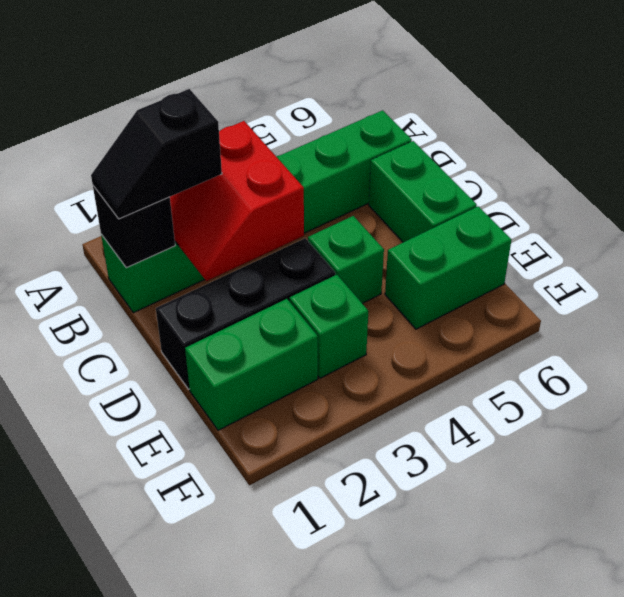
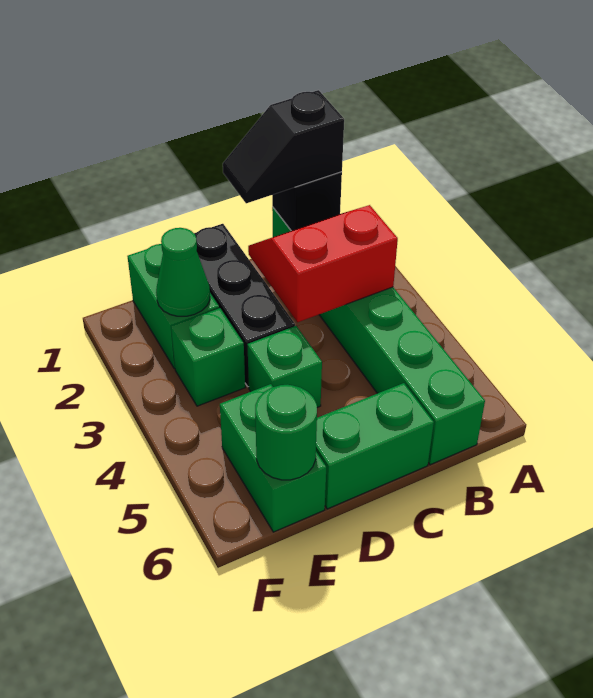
black 1x2 slope [91,89,222,219] -> black 1x2 slope turned to [223,90,344,203]
none -> green 1x1 cone [156,228,210,316]
none -> green 1x1 round brick [255,385,317,480]

